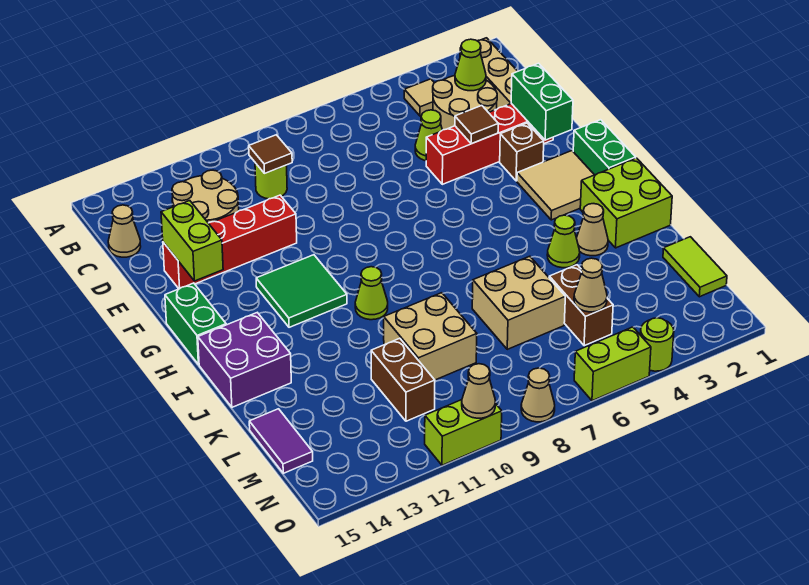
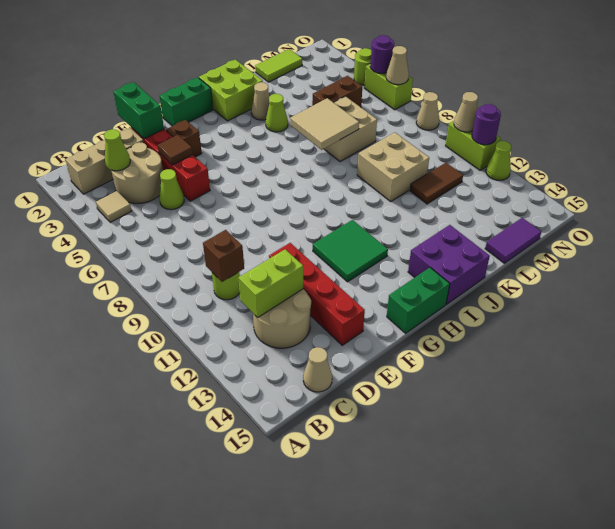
brown 1x1 tile [249,135,292,173] -> brown 1x1 brick [203,230,244,282]
green 1x2 brick [511,63,573,140] -> green 1x2 brick turned to [113,82,164,139]
lime 1x2 brick [161,201,223,281] -> lime 1x2 brick moved to [238,249,303,318]
tan 2x2 tile [517,151,594,220] -> tan 2x2 tile moved to [290,98,359,150]
lime 1x1 cone [355,267,388,320] -> lime 1x1 cone moved to [486,141,511,180]
brown 1x2 brick [371,338,435,421] -> brown 1x2 tile [410,163,463,204]
tan 1x1 cone [574,258,607,312] -> tan 1x1 cone moved to [386,46,409,85]
none -> purple 1x1 round brick [370,35,394,73]
none -> purple 1x1 round brick [472,104,501,145]

